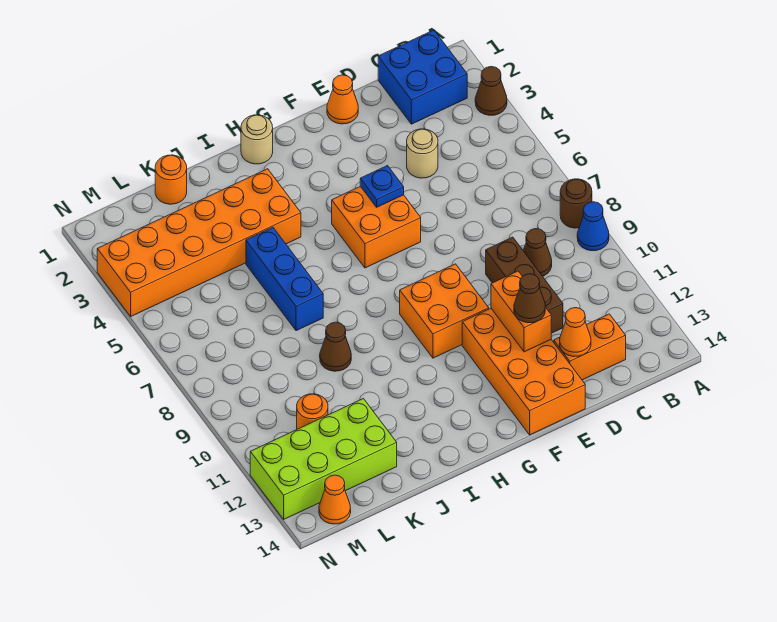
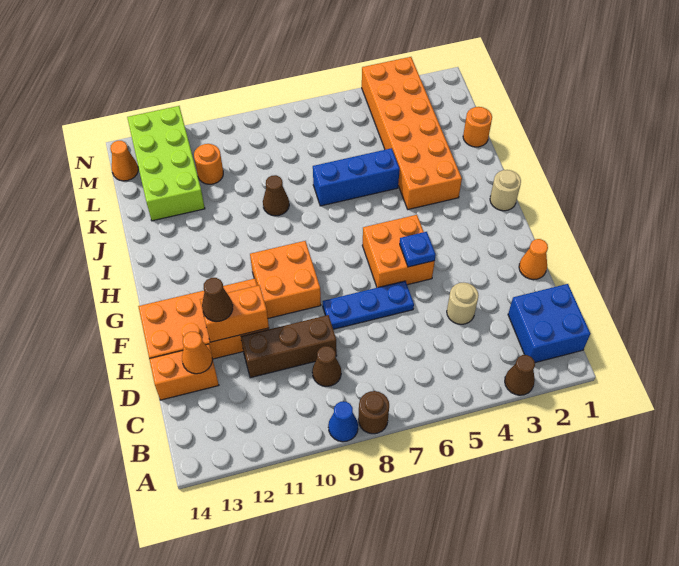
orange 1x2 brick [554,314,626,380] -> orange 1x2 brick turned to [149,344,219,400]
none -> blue 1x3 plate [323,281,414,329]

